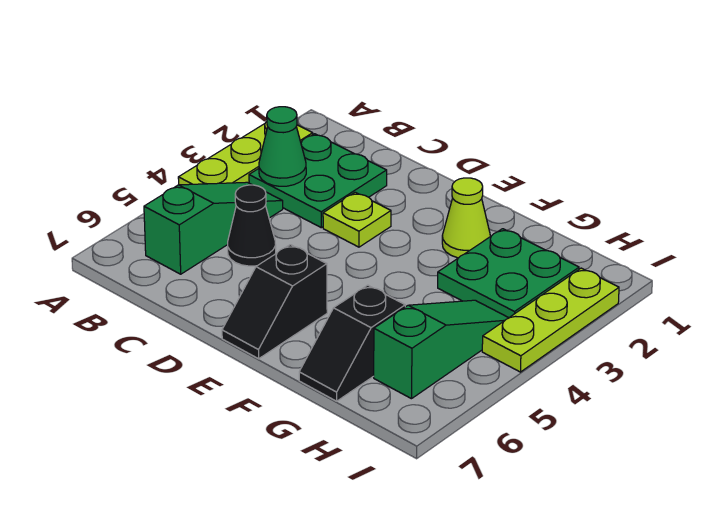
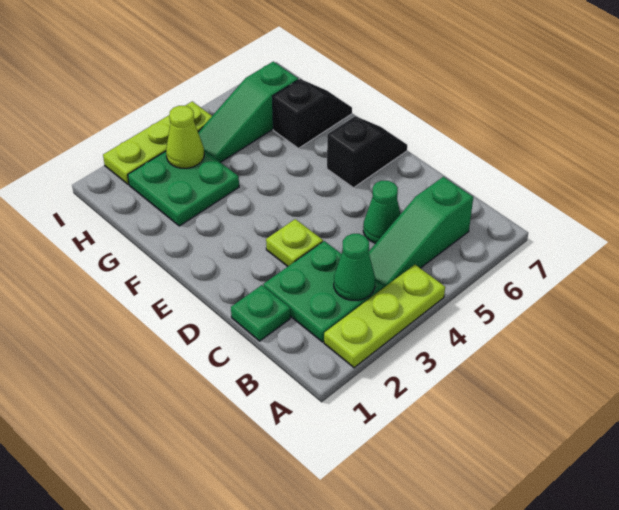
none -> green 1x1 plate [231,285,290,341]
black 1x1 cone [228,185,276,266] -> green 1x1 cone [363,181,400,243]
lime 1x1 cone [442,178,490,258] -> lime 1x1 cone moved to [166,105,204,168]

